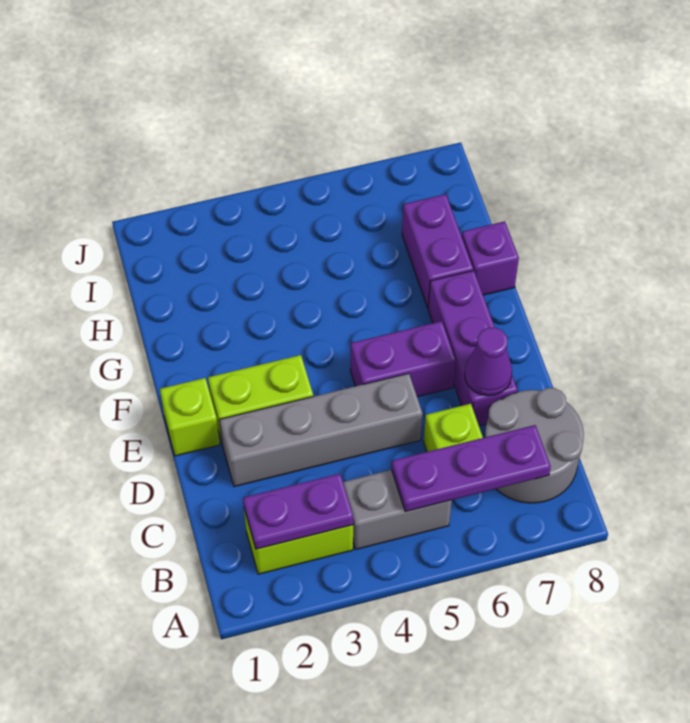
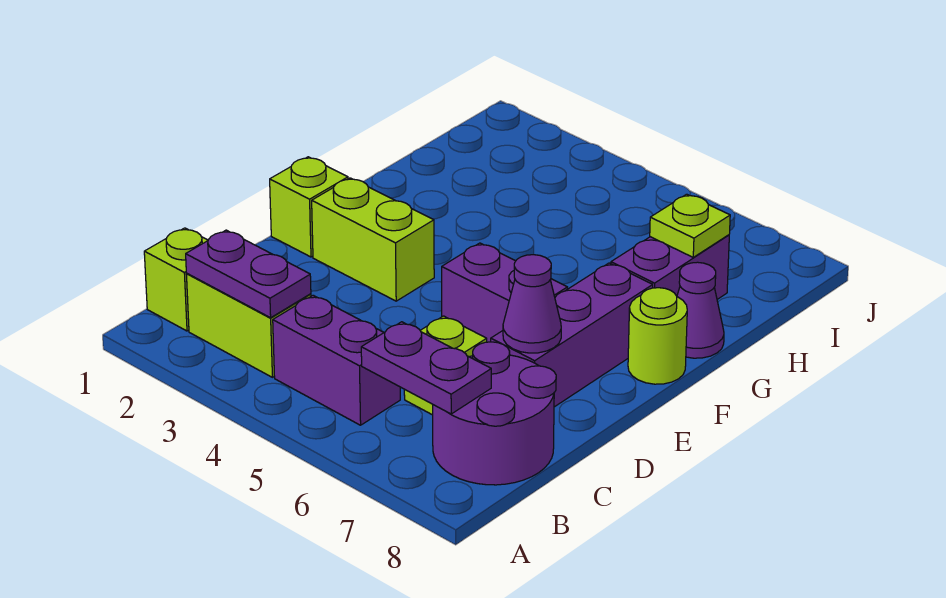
none -> lime 1x1 brick [144,228,208,331]
grey 1x2 brick [343,470,452,549] -> purple 1x2 brick [273,295,400,425]
purple 1x3 plate [391,425,551,512] -> purple 1x2 plate [361,322,491,414]
grey 2x2 round brick [485,388,584,503] -> purple 2x2 round brick [433,342,556,485]
grey 1x4 brick [220,373,423,487] -> none
none -> lime 1x1 round brick [628,288,687,384]
purple 1x1 brick [462,221,519,295] -> purple 1x1 cone [677,262,724,358]
none -> lime 1x1 plate [650,194,730,257]

